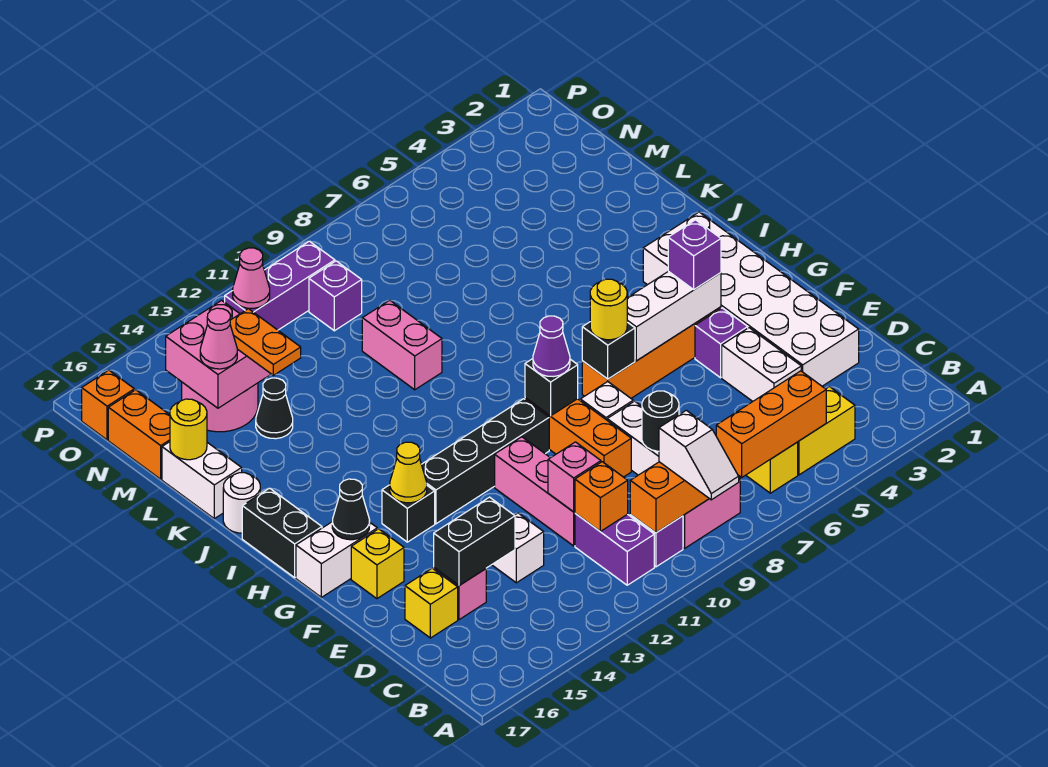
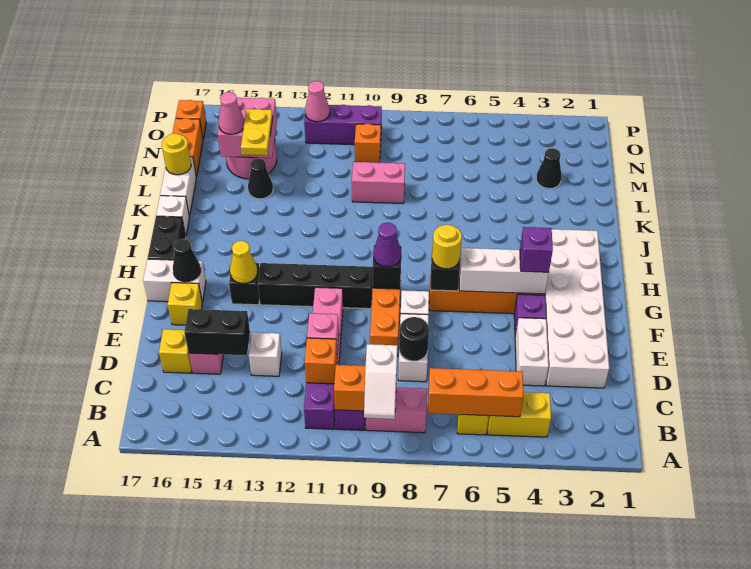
white 1x1 round brick [223,473,260,533] -> white 1x1 brick [156,196,189,236]
pink 1x2 brick [362,300,442,390] -> pink 1x2 brick turned to [352,162,405,203]
orange 1x2 plate [230,309,301,375] -> yellow 1x2 plate [241,109,273,155]
none -> black 1x1 cone [536,148,562,189]
purple 1x1 brick [309,261,362,331] -> orange 1x1 brick [355,124,381,163]

